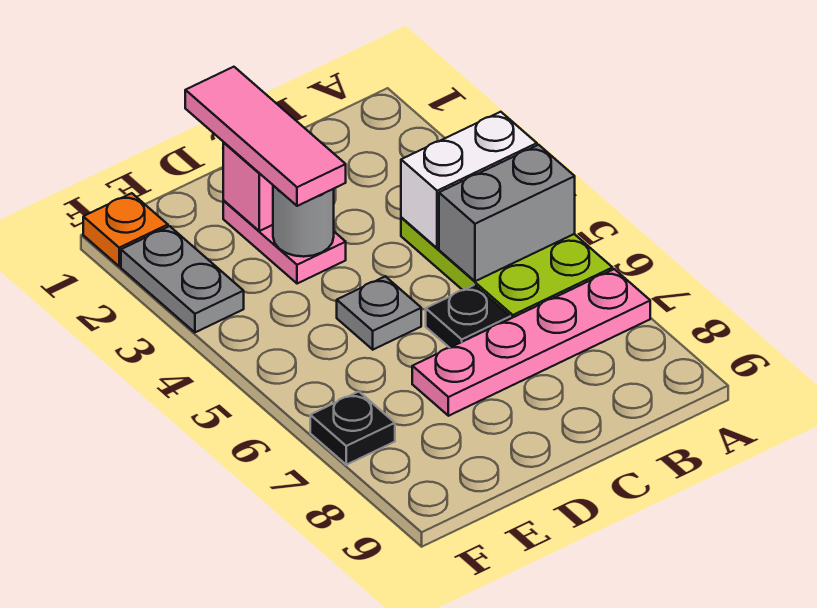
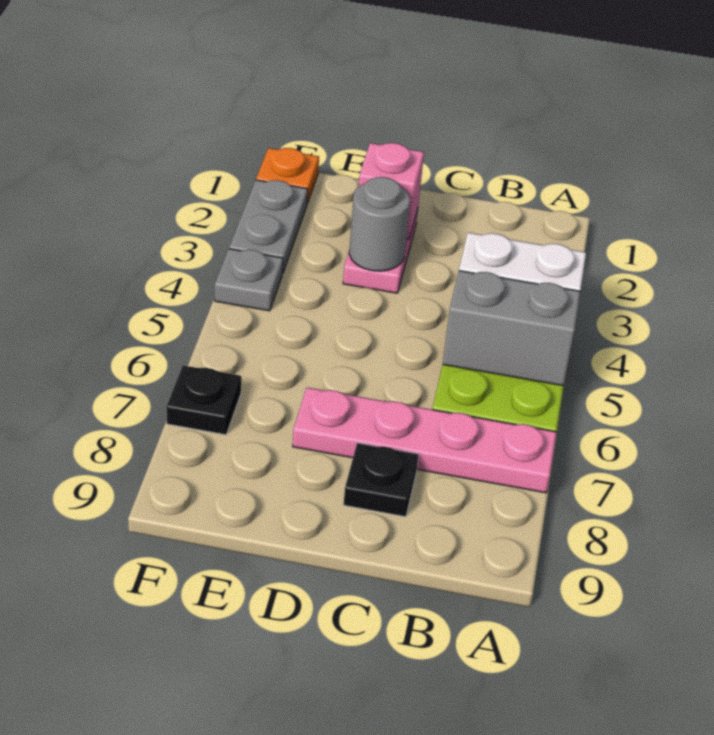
black 1x1 plate [426,285,510,348] -> black 1x1 plate moved to [344,443,419,517]
pink 1x3 tile [185,67,346,206] -> none
grey 1x1 plate [337,276,421,350] -> grey 1x1 plate moved to [215,249,283,311]

